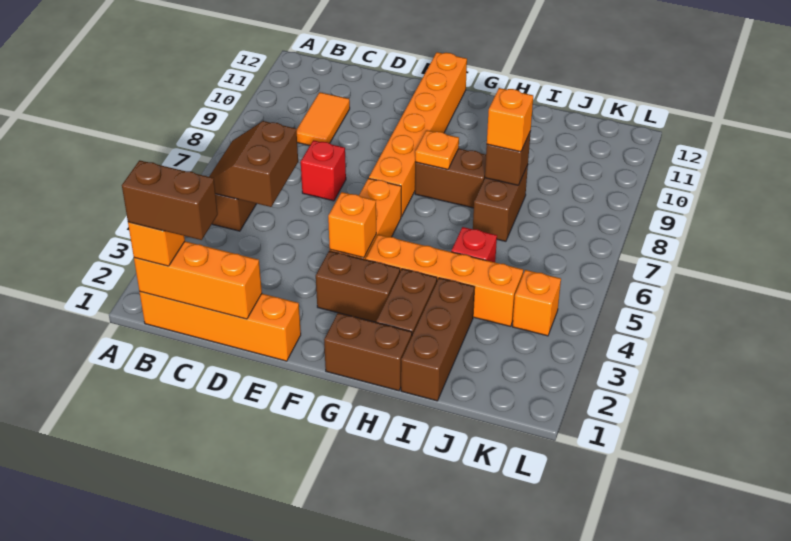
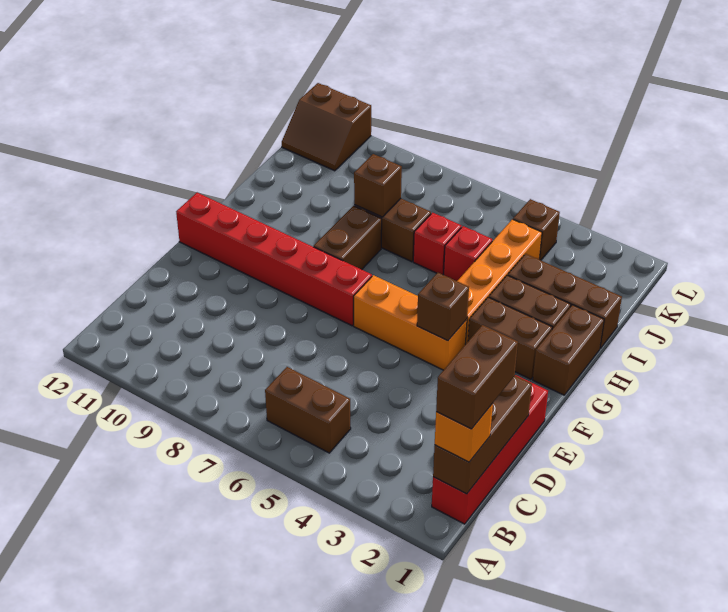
orange 1x4 brick [140,292,301,361] -> red 1x4 brick [432,375,548,524]
orange 1x3 brick [134,241,262,319] -> brown 1x3 brick [433,376,532,494]
brown 2x2 slope [209,121,298,207] -> brown 2x2 slope moved to [282,83,371,171]
orange 1x2 tile [296,92,350,145] -> none
red 1x1 brick [301,140,346,201] -> red 1x1 brick moved to [413,213,461,275]
brown 1x2 brick [316,251,400,322] -> brown 1x2 brick turned to [468,297,552,379]
orange 1x1 brick [328,192,376,258] -> brown 1x1 brick [417,273,469,341]
orange 1x6 brick [369,52,467,217] -> red 1x6 brick [176,193,372,326]
orange 1x1 plate [415,130,459,169] -> none
orange 1x1 brick [487,88,533,152] -> none
orange 1x1 brick [512,270,561,336] -> brown 1x1 brick [513,199,560,260]

